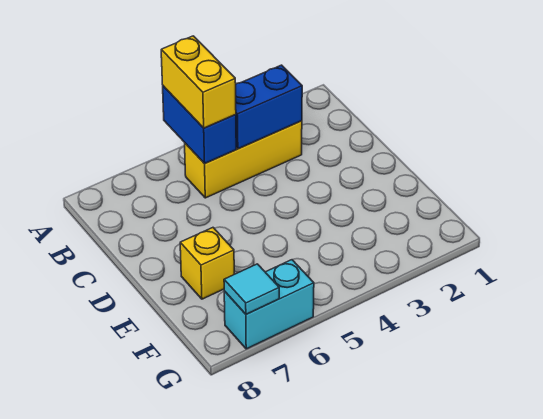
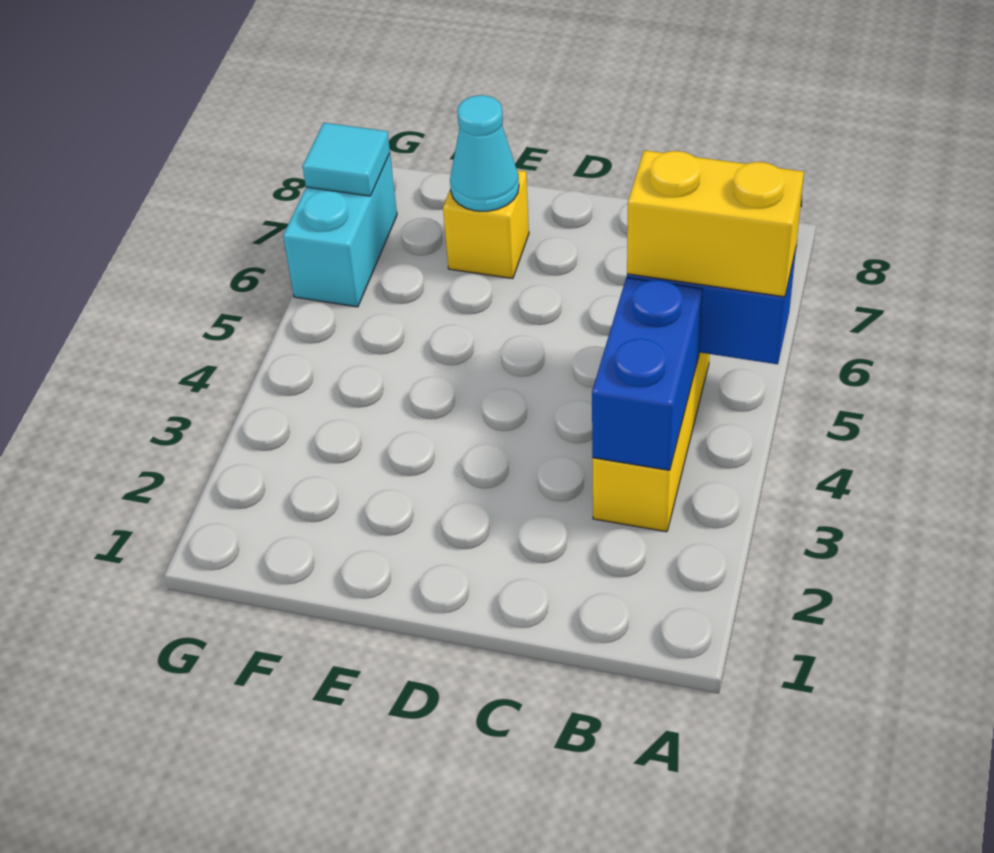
none -> cyan 1x1 cone [450,95,519,211]

